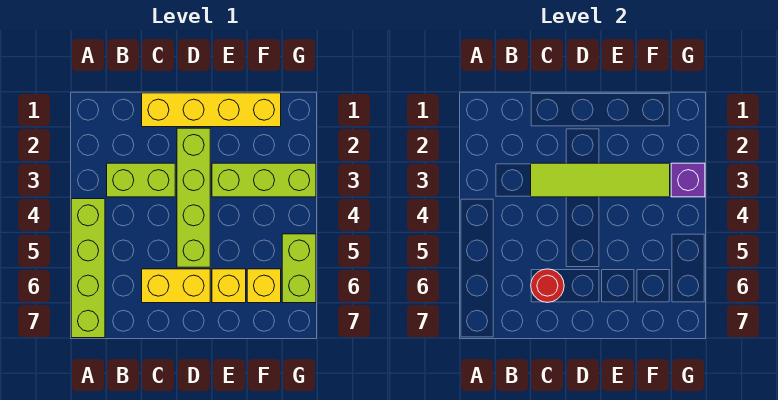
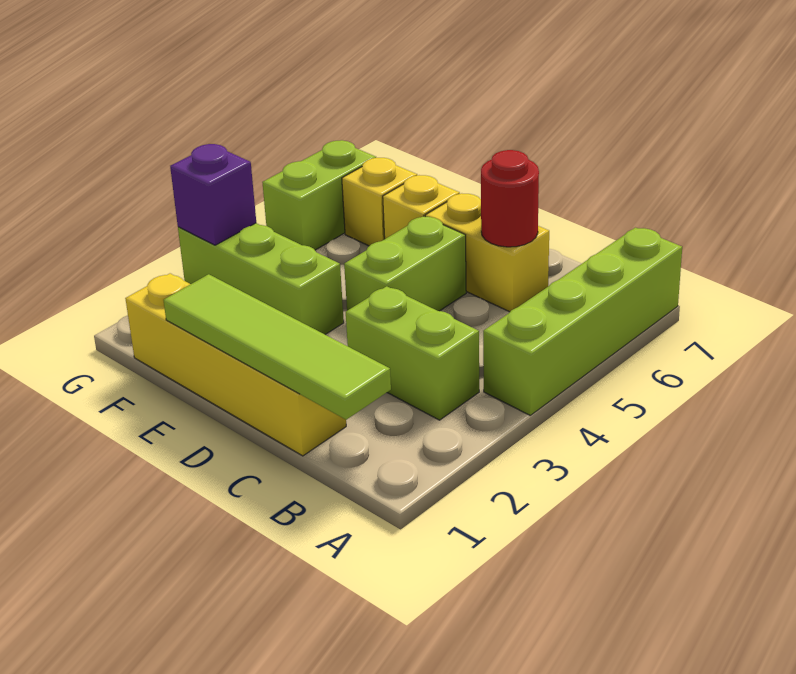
lime 1x4 tile [531,163,670,197] -> lime 1x4 tile moved to [164,274,391,420]
lime 1x4 brick [177,128,210,267] -> lime 1x2 brick [344,216,466,311]

